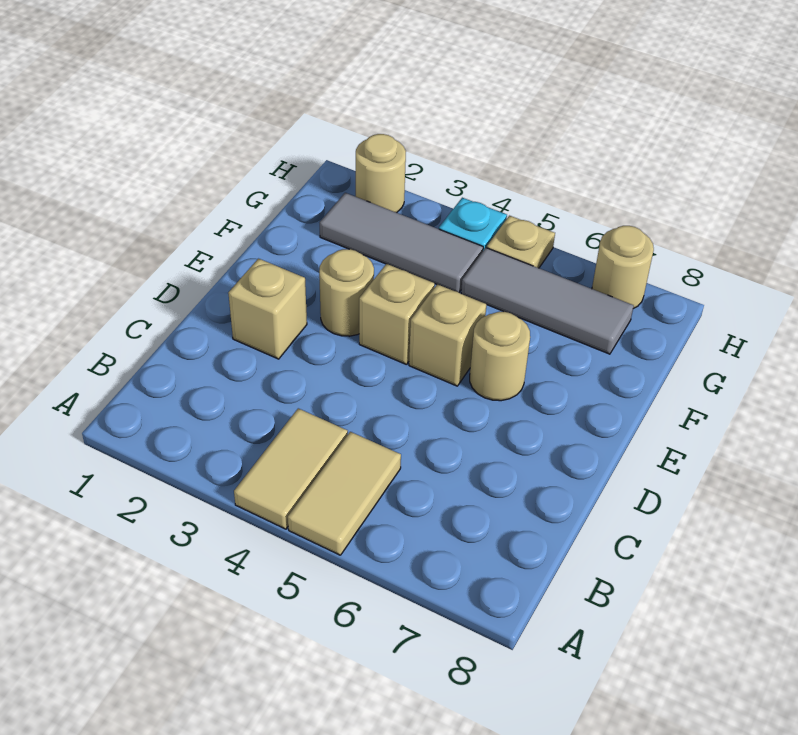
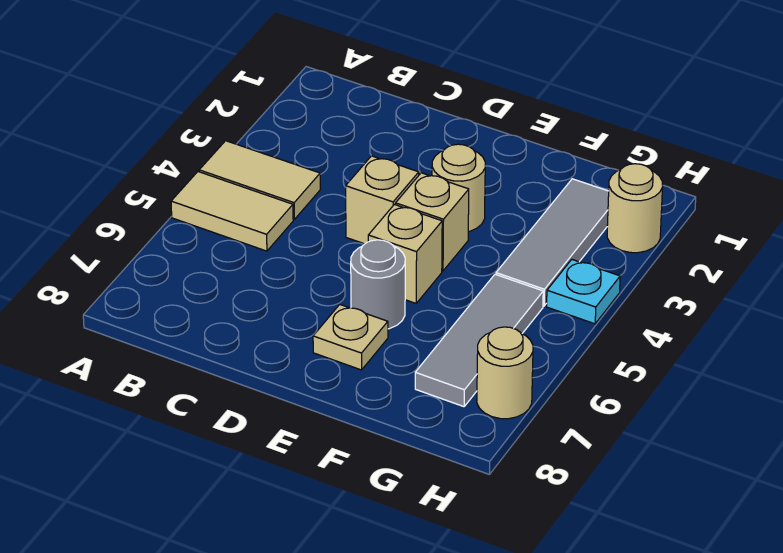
tan 1x1 brick [228,259,307,359] -> tan 1x1 brick moved to [346,156,419,244]
tan 1x1 round brick [470,312,530,401] -> grey 1x1 round brick [351,240,405,329]
tan 1x1 plate [487,216,555,268] -> tan 1x1 plate moved to [313,305,388,370]

